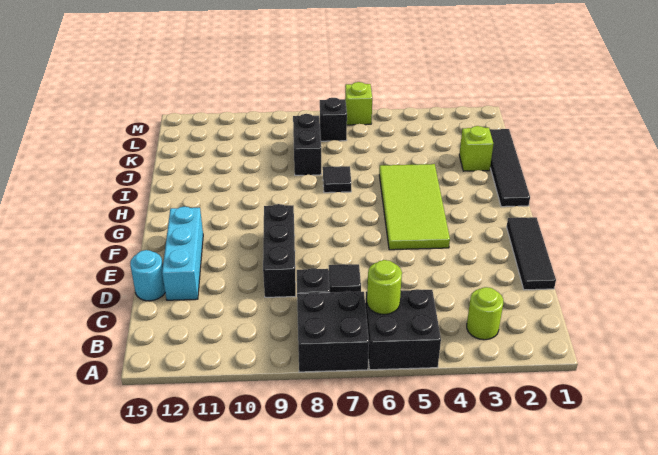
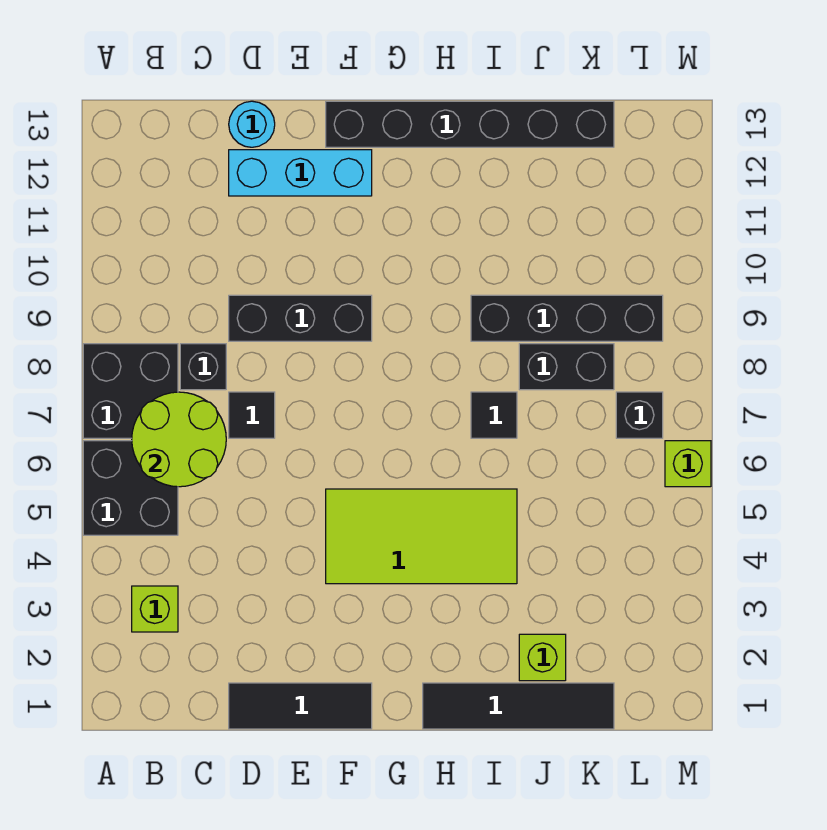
lime 1x1 round brick [467,287,503,340] -> lime 1x1 brick [132,586,178,632]
lime 1x1 round brick [367,260,402,314] -> lime 2x2 round brick [132,392,226,487]
none -> black 1x6 brick [326,101,614,147]
none -> black 1x4 brick [471,295,663,341]

